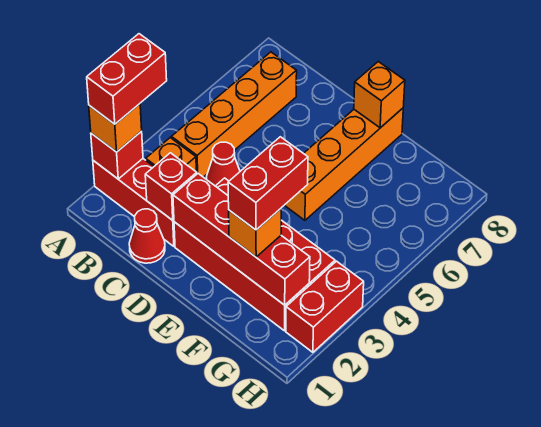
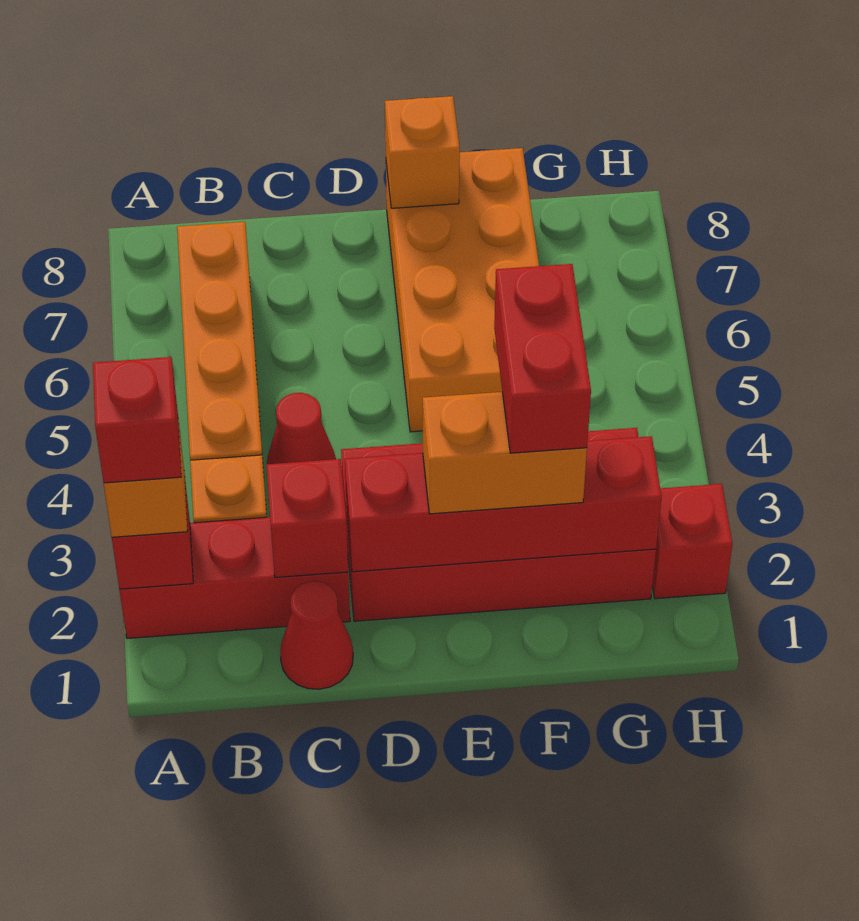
red 1x2 brick [87,34,167,124] -> red 1x1 brick [93,357,181,483]
orange 1x4 brick [285,108,403,220] -> orange 2x4 brick [386,148,539,432]
orange 1x1 brick [229,209,281,257] -> orange 1x2 brick [423,392,587,514]
red 1x2 brick [286,261,364,352] -> red 1x1 brick [652,484,733,599]

